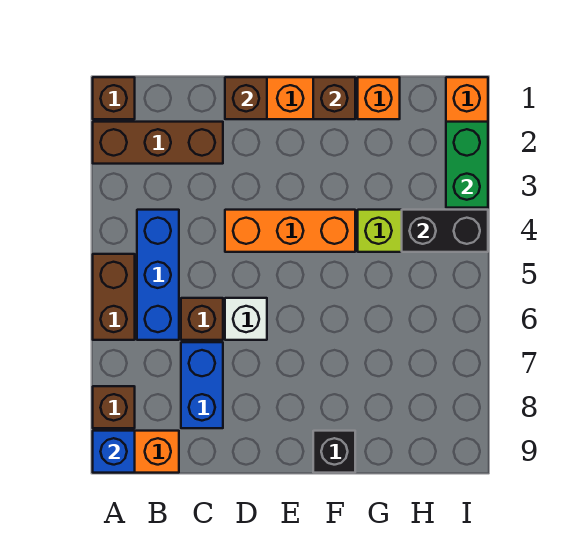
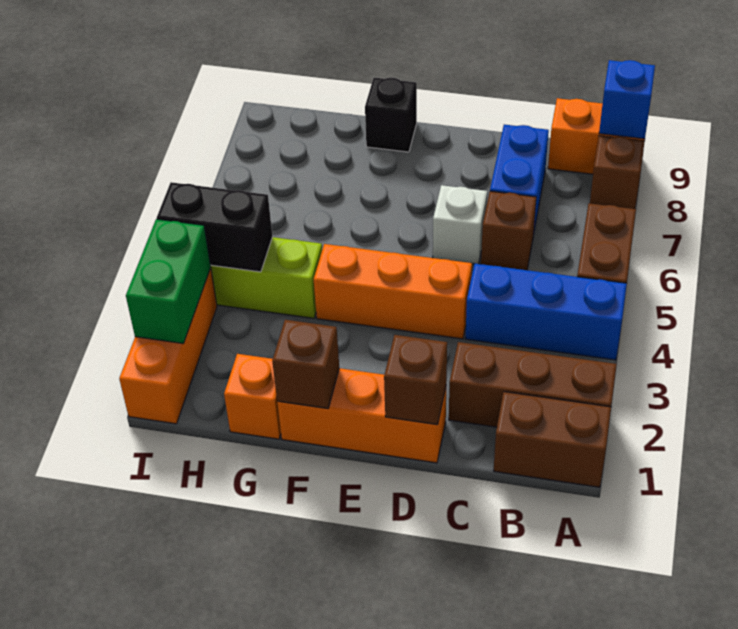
brown 1x1 brick [93,77,135,119] -> brown 1x2 brick [494,392,611,487]
blue 1x3 brick [137,210,179,340] -> blue 1x3 brick turned to [465,264,627,360]

